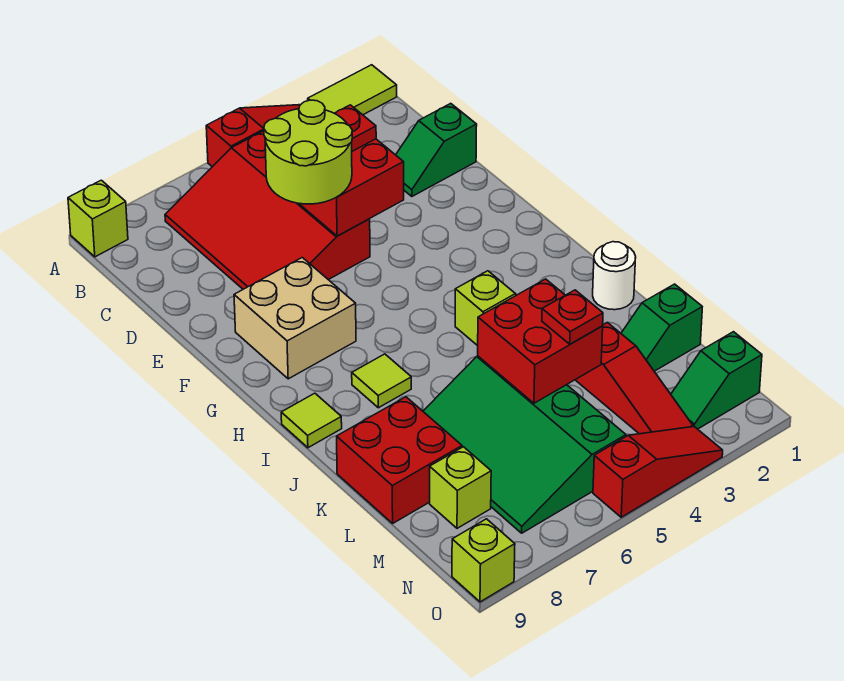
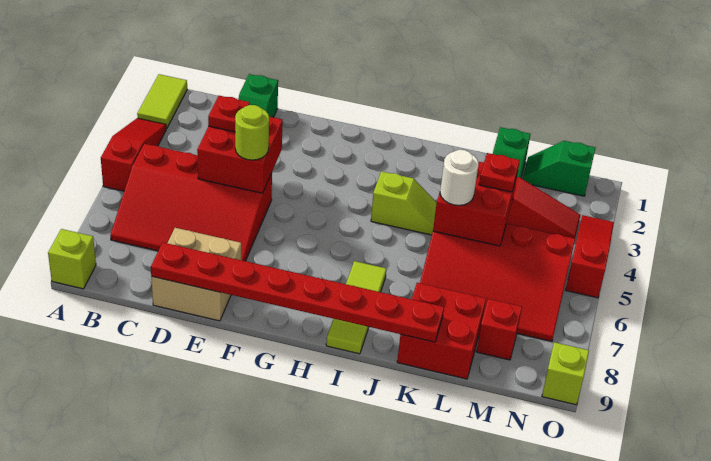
lime 2x2 round brick [264,100,352,204] -> lime 1x1 round brick [235,105,269,160]
none -> red 1x8 plate [151,243,444,342]
tan 2x2 brick [234,258,356,379] -> tan 2x2 brick moved to [151,228,241,321]
white 1x1 round brick [593,242,636,310] -> white 1x1 round brick moved to [440,150,478,205]
green 3x4 slope [423,356,626,533] -> red 3x4 slope [420,223,575,341]
lime 1x1 brick [430,447,491,528] -> red 1x1 brick [476,299,522,360]
green 1x2 slope [671,332,762,429] -> green 1x2 slope turned to [522,141,595,196]

